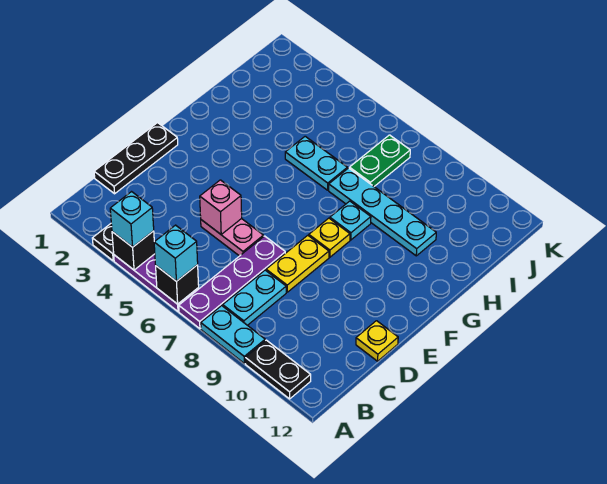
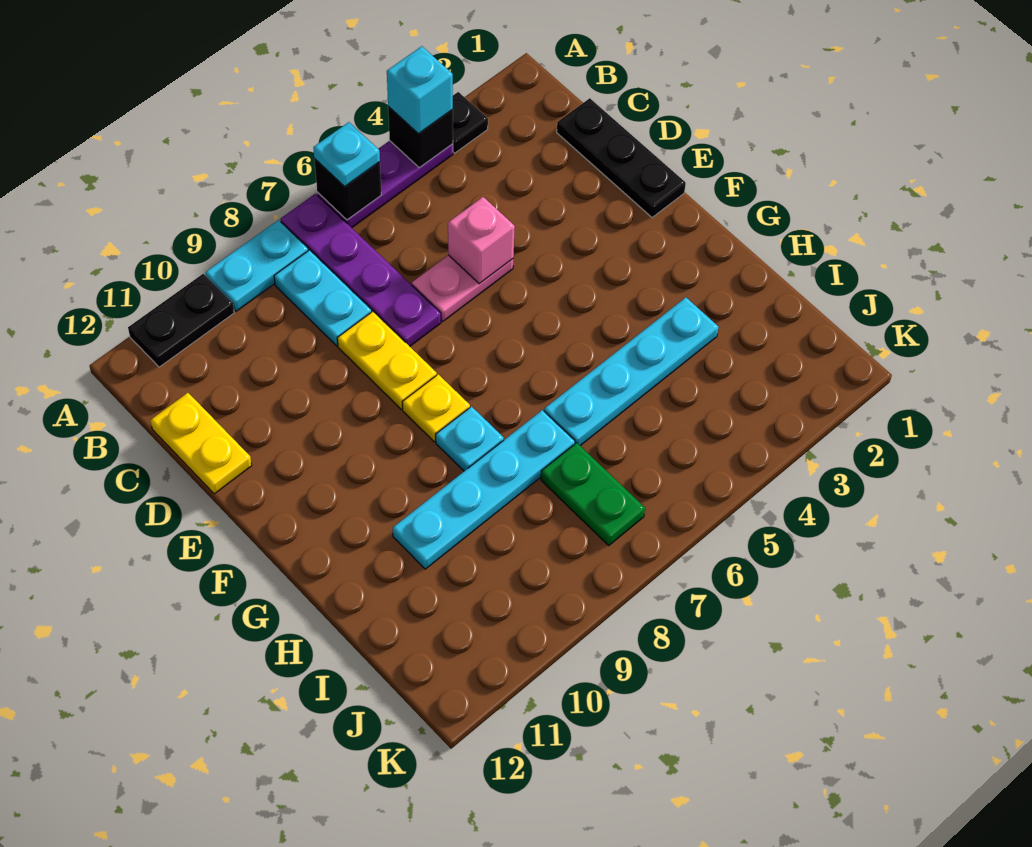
cyan 1x1 brick [154,225,198,281] -> cyan 1x1 plate [313,122,380,186]
yellow 1x1 plate [356,321,398,361] -> yellow 1x2 plate [150,393,252,494]
cyan 1x2 plate [285,136,347,190] -> cyan 1x4 plate [544,297,718,446]

